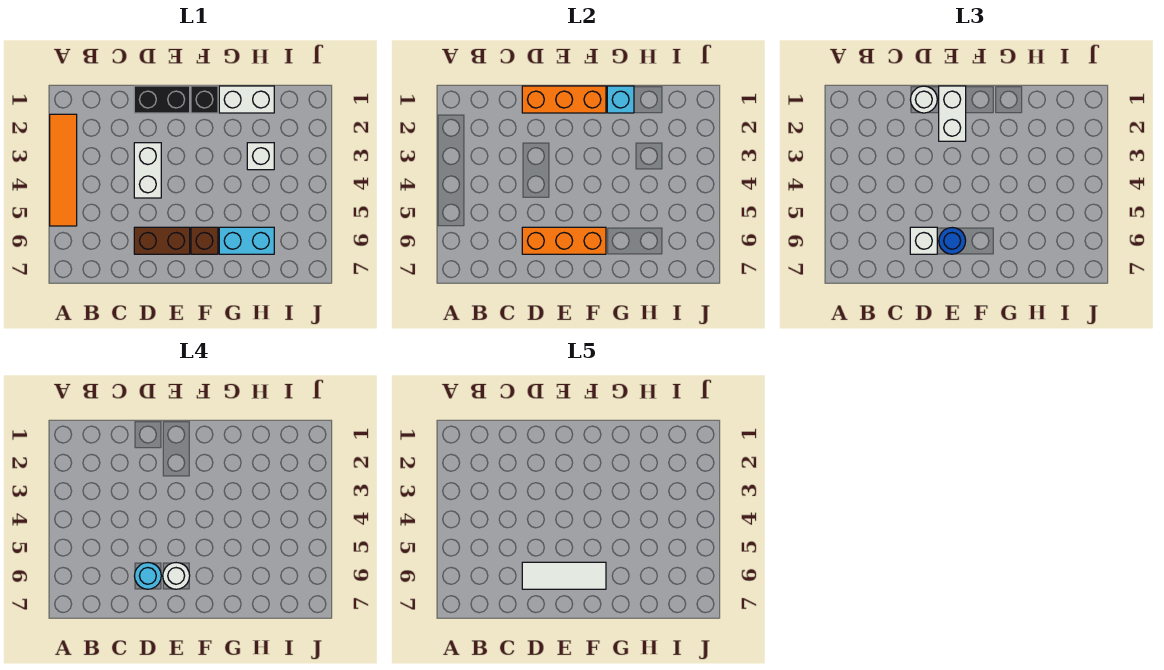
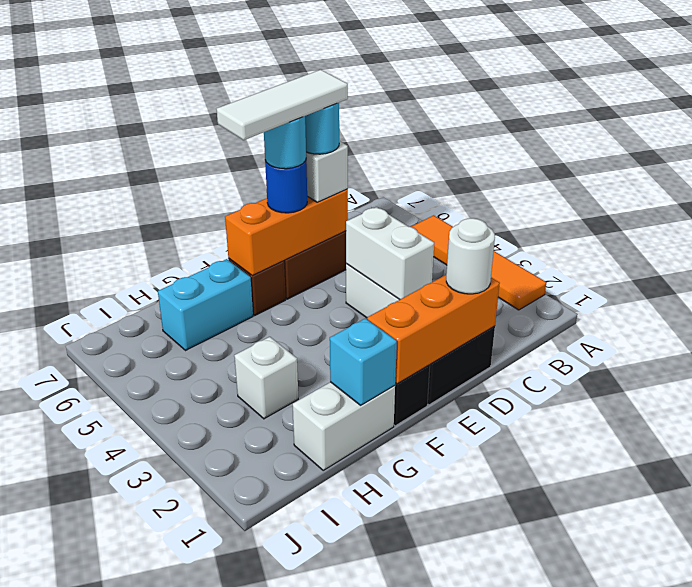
white 1x2 brick [939,86,966,141] -> white 1x2 brick moved to [346,207,434,300]
white 1x1 round brick [163,563,190,589] -> cyan 1x1 round brick [264,116,306,169]

